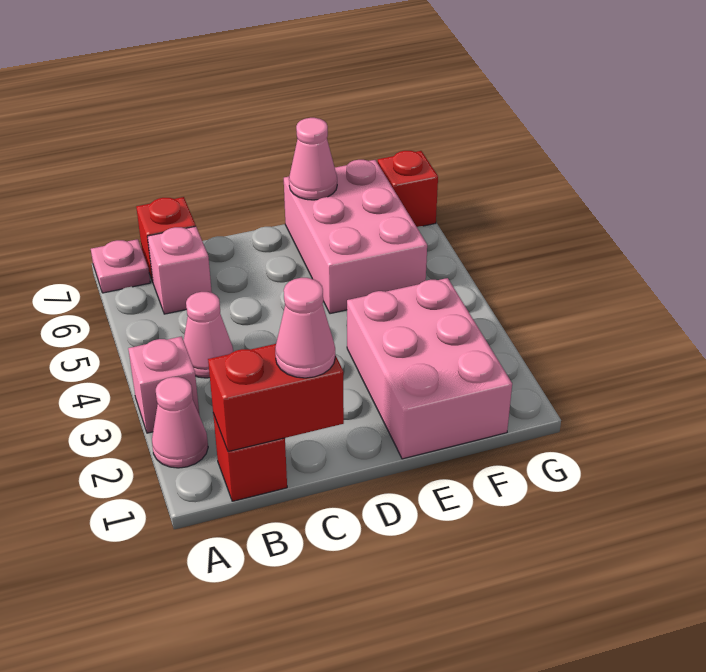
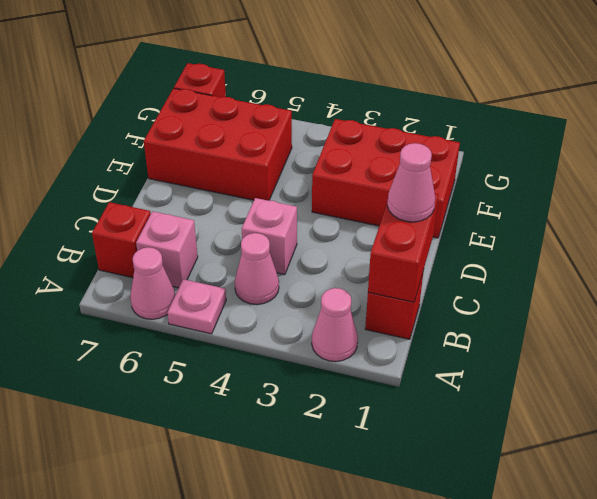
pink 1x1 brick [128,336,199,433] -> pink 1x1 brick moved to [242,198,297,275]
pink 1x1 plate [91,239,150,293] -> pink 1x1 plate moved to [167,279,226,334]
pink 2x3 brick [347,278,512,459] -> red 2x3 brick [312,119,460,238]
pink 2x3 brick [284,160,427,314] -> red 2x3 brick [144,88,292,201]
pink 1x1 cone [289,118,337,200] -> pink 1x1 cone moved to [130,247,175,319]

